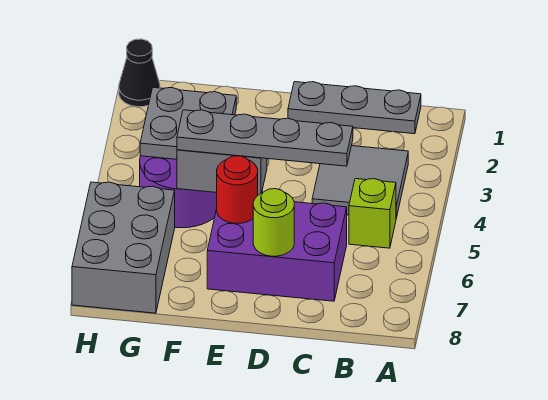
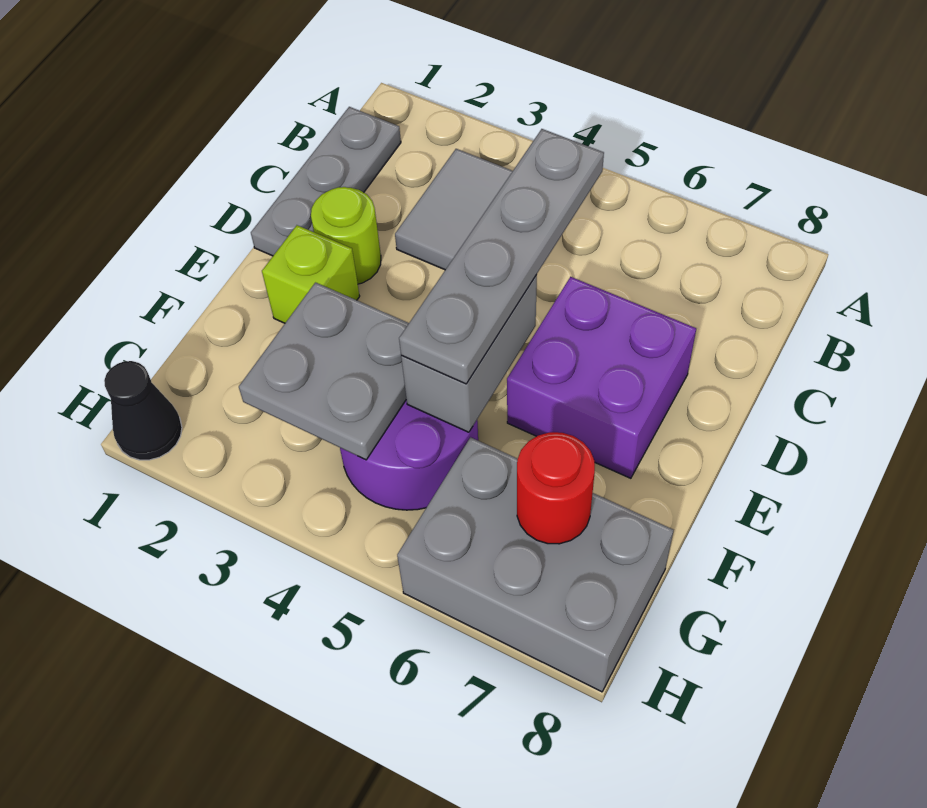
lime 1x1 brick [349,179,396,248] -> lime 1x1 brick moved to [262,225,360,323]
purple 2x3 brick [207,202,347,301] -> purple 2x2 brick [507,277,696,478]
lime 1x1 round brick [253,189,294,256] -> lime 1x1 round brick moved to [311,187,381,284]
red 1x1 round brick [217,156,258,223] -> red 1x1 round brick moved to [517,432,595,544]

